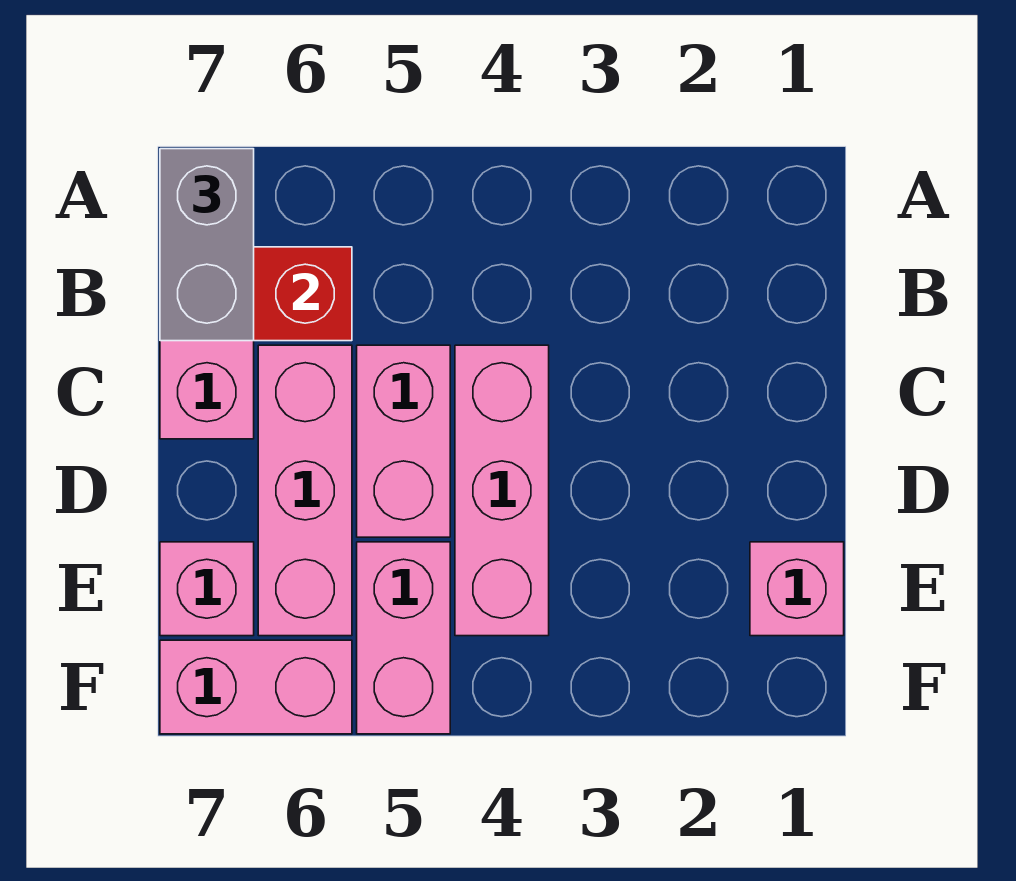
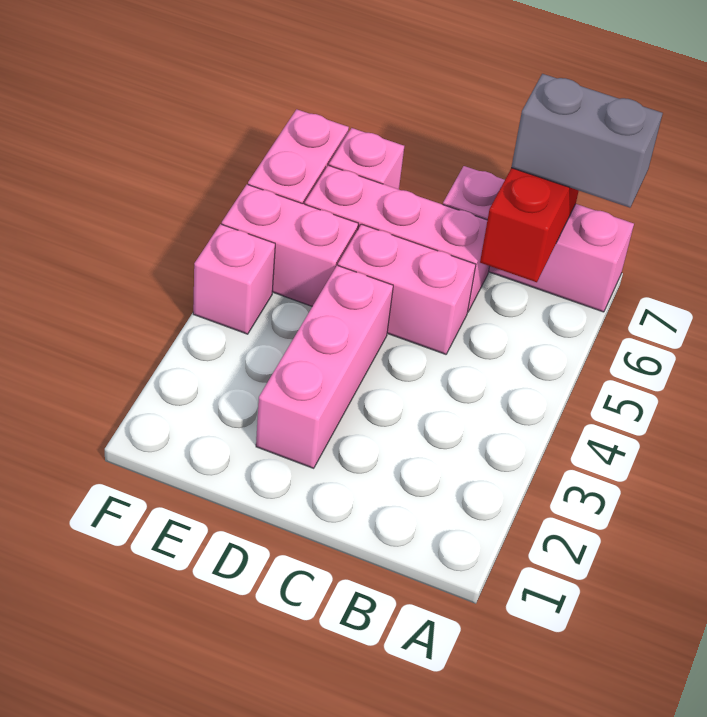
pink 1x3 brick [455,345,549,636] -> pink 1x3 brick turned to [256,265,393,468]
pink 1x1 brick [750,542,844,636] -> pink 1x1 brick moved to [193,224,275,334]

